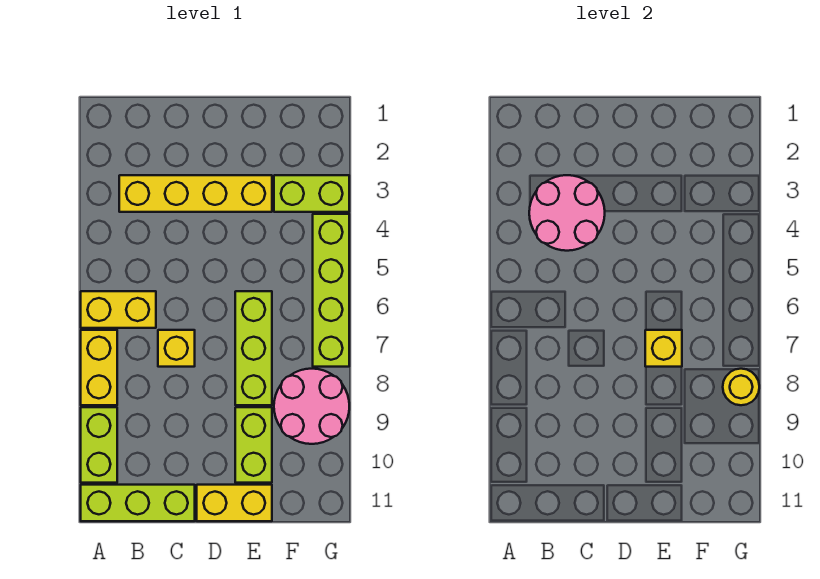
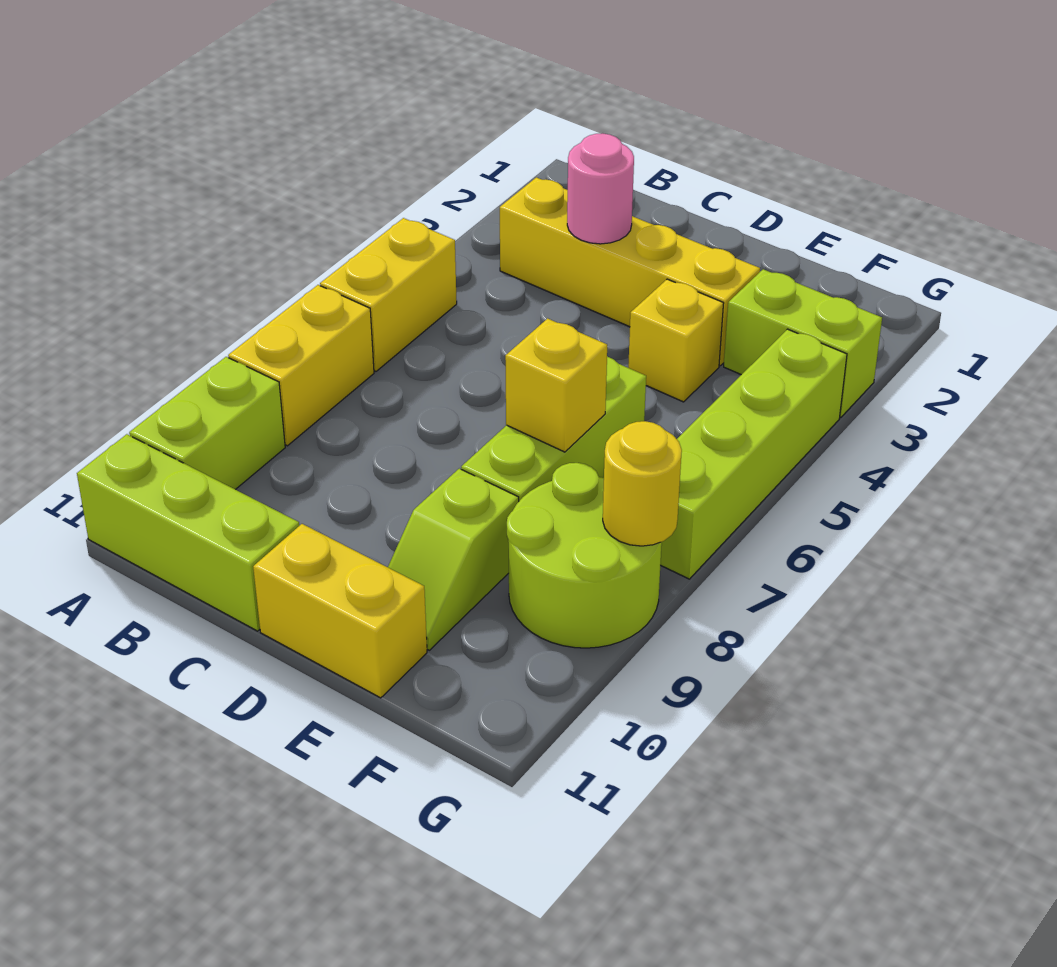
yellow 1x2 brick [81,291,156,328] -> yellow 1x2 brick turned to [320,218,457,371]
pink 2x2 round brick [529,175,605,251] -> pink 1x1 round brick [567,133,634,244]
yellow 1x1 brick [158,330,195,367] -> yellow 1x1 brick moved to [628,279,724,402]
lime 1x2 brick [235,407,272,483] -> lime 1x2 slope [388,469,519,650]
pink 2x2 round brick [274,369,349,444] -> lime 2x2 round brick [507,463,662,648]

